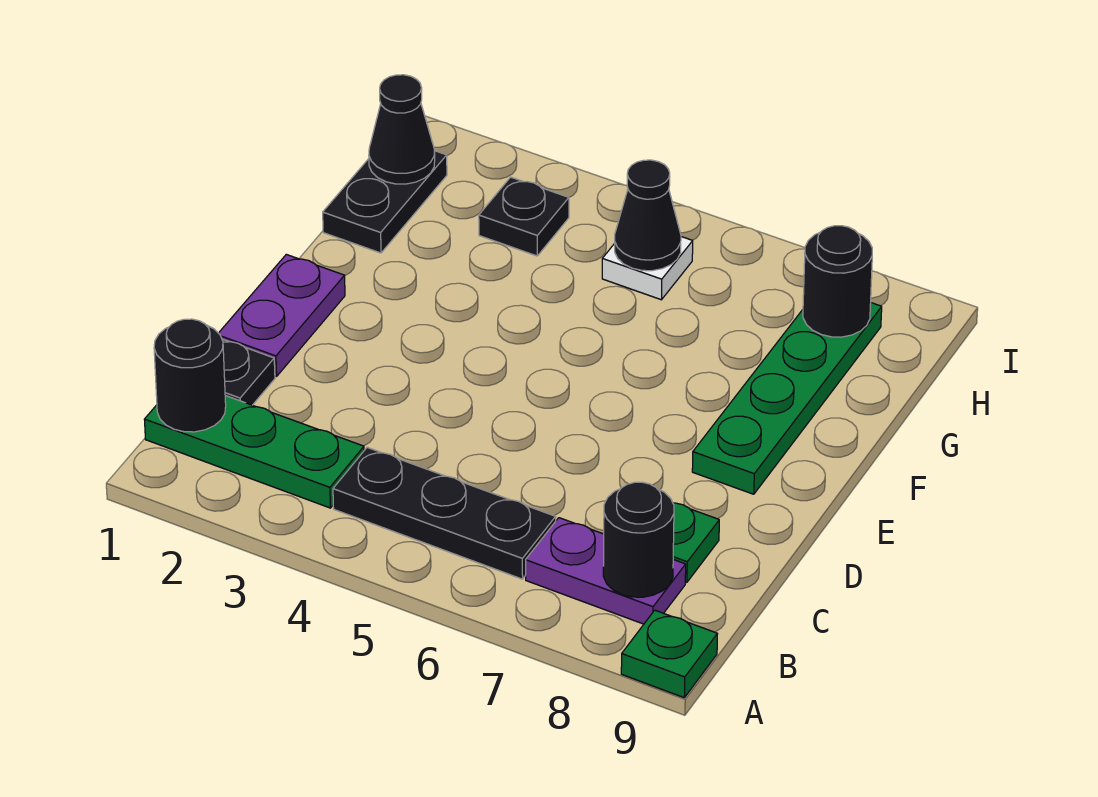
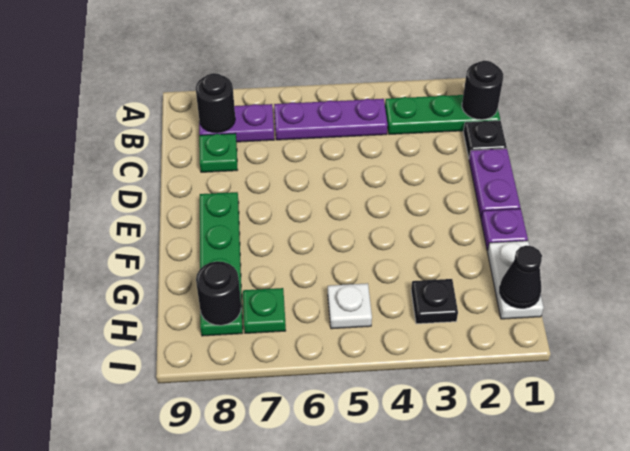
green 1x1 plate [621,610,717,697] -> green 1x1 plate moved to [243,288,286,333]
black 1x3 plate [333,447,556,579] -> purple 1x3 plate [274,99,388,140]
none -> purple 1x1 plate [481,209,528,251]
black 1x2 plate [323,151,447,253] -> white 1x2 plate [488,241,544,319]
black 1x1 cone [615,160,681,271] -> none

